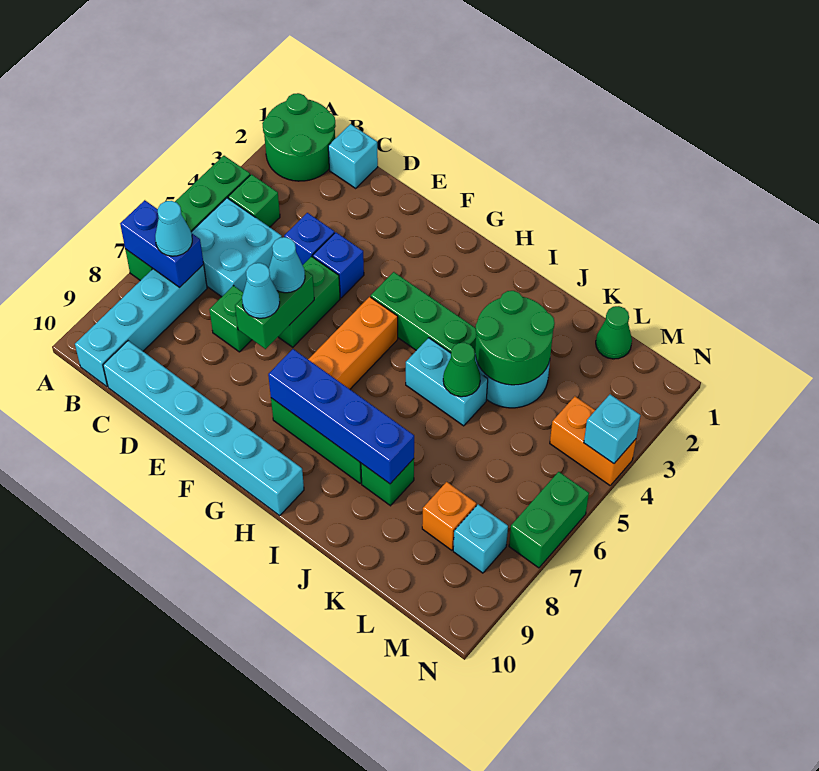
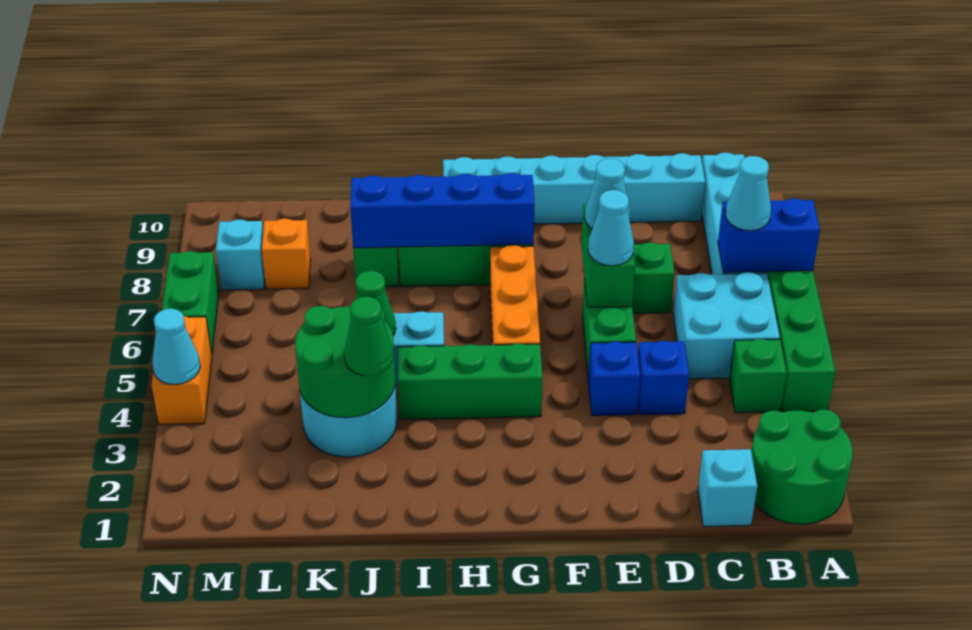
green 1x1 cone [596,306,632,359] -> green 1x1 cone moved to [344,297,393,376]
orange 1x2 brick [550,396,636,485] -> orange 1x2 brick turned to [152,316,212,425]
cyan 1x1 brick [584,394,641,464] -> cyan 1x1 cone [153,309,200,385]

